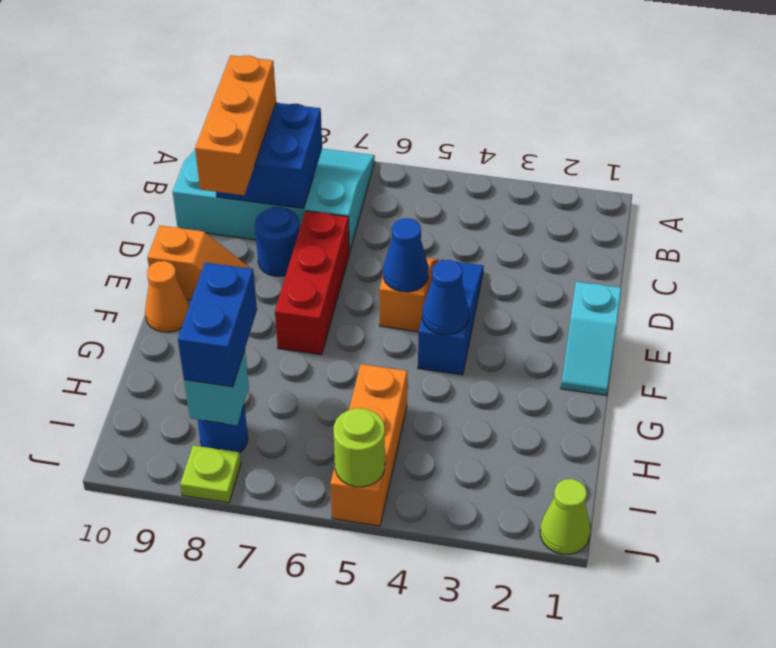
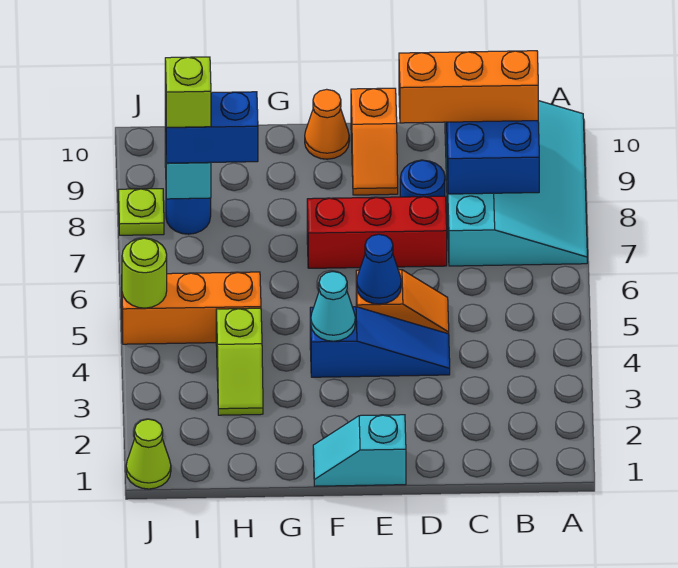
blue 1x1 cone [422,260,469,335] -> cyan 1x1 cone [311,272,355,341]
none -> lime 1x2 slope [216,308,263,415]
none -> lime 1x1 brick [165,57,211,127]

